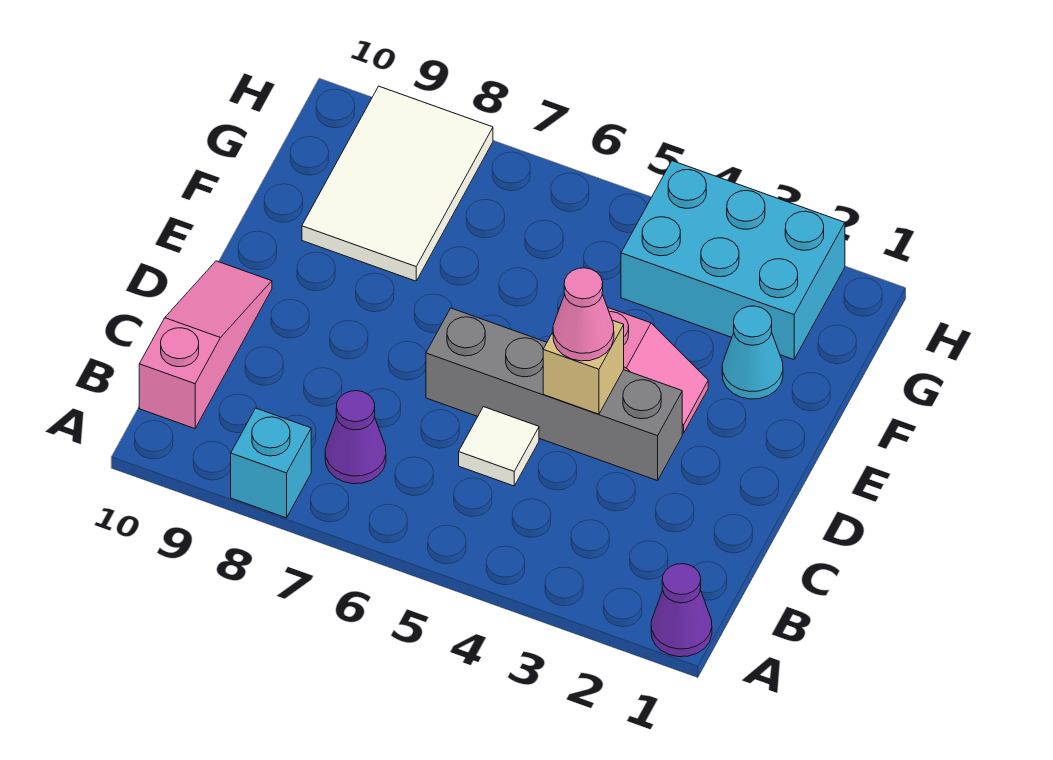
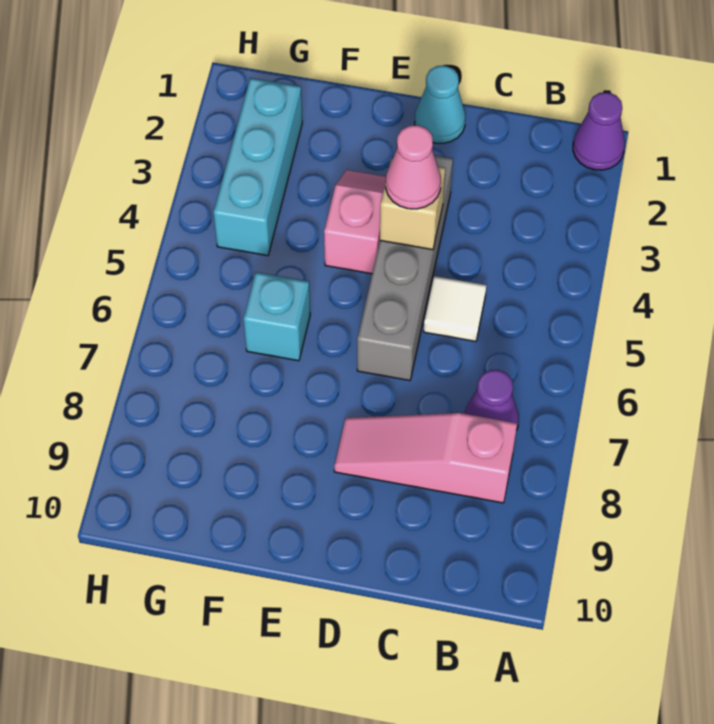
cyan 1x1 brick [231,408,311,518] -> cyan 1x1 brick moved to [244,272,310,361]
pink 1x3 slope [139,261,272,429] -> pink 1x3 slope moved to [334,413,517,503]
cyan 1x1 cone [722,306,783,399] -> cyan 1x1 cone moved to [415,66,465,143]
white 2x3 tile [302,86,493,281] -> none
cyan 2x3 brick [621,161,845,360] -> cyan 1x3 brick [213,78,302,256]

